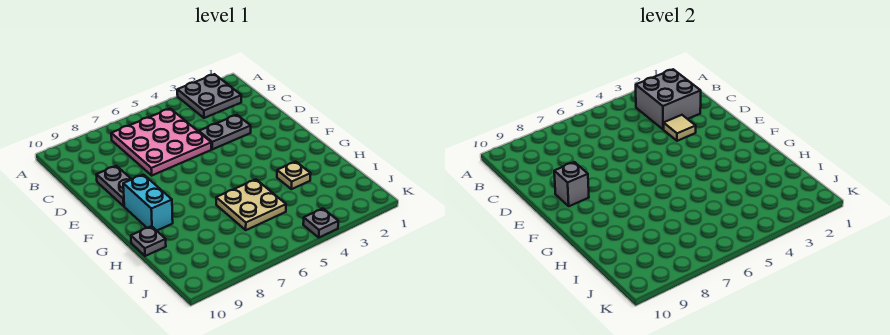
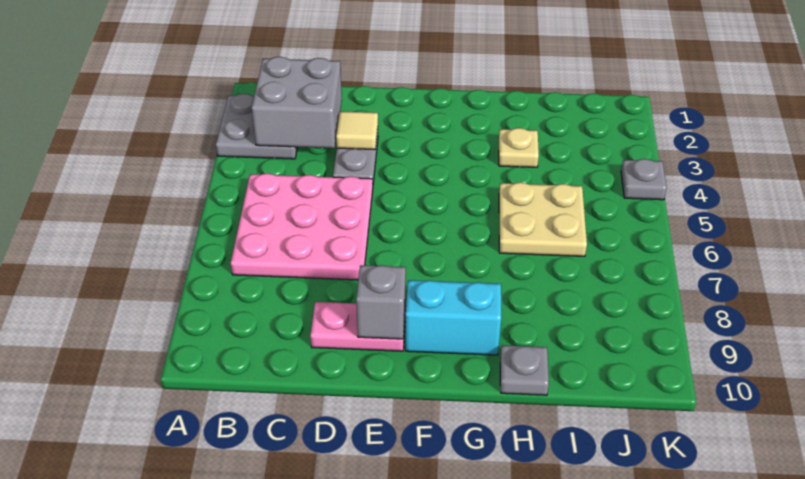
grey 1x2 plate [96,166,132,206] -> pink 1x2 plate [310,302,406,351]

